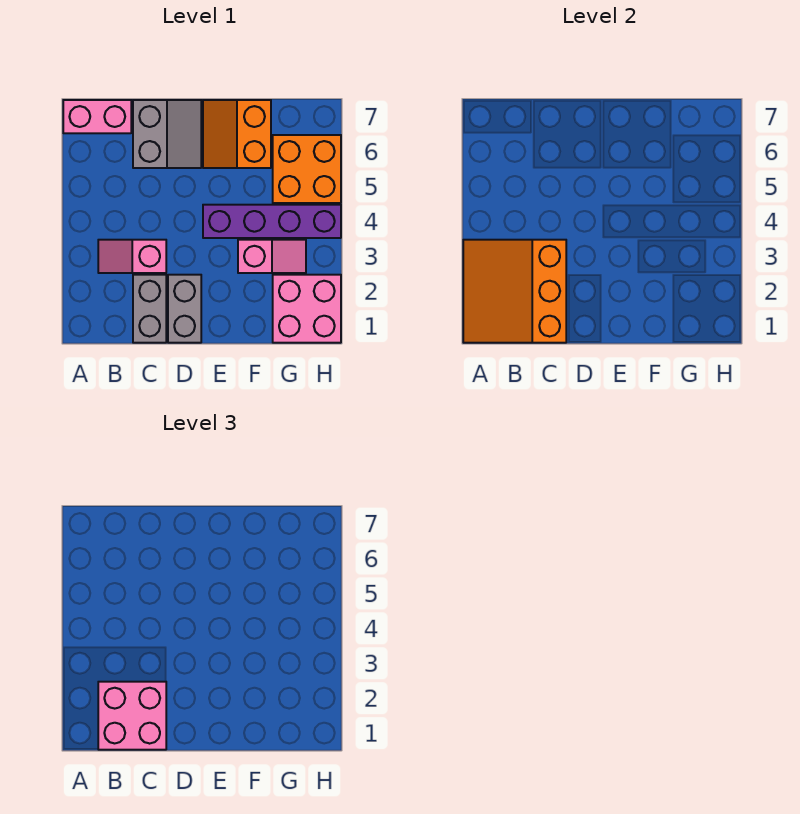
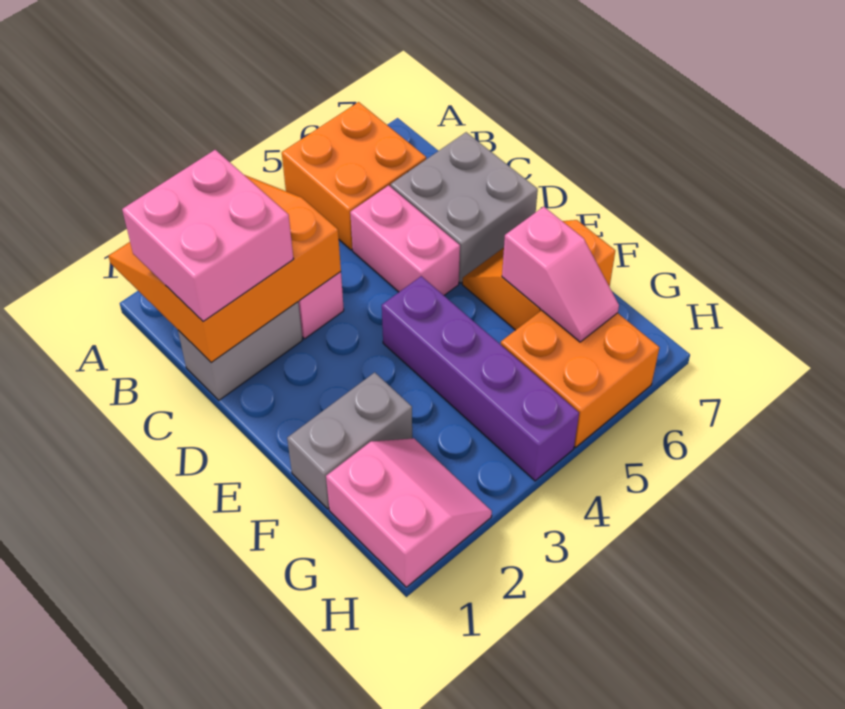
none -> orange 2x2 brick [282,102,426,250]
pink 1x2 brick [63,100,131,133] -> pink 1x2 brick moved to [350,185,460,295]
grey 2x2 slope [133,100,201,168] -> grey 2x2 brick [391,132,538,283]
grey 1x2 brick [168,275,201,343] -> grey 1x2 brick moved to [287,372,412,509]
pink 1x2 slope [238,240,306,273] -> pink 1x2 slope moved to [502,207,619,342]
pink 2x2 brick [273,275,341,343] -> pink 2x2 slope [326,438,492,587]

